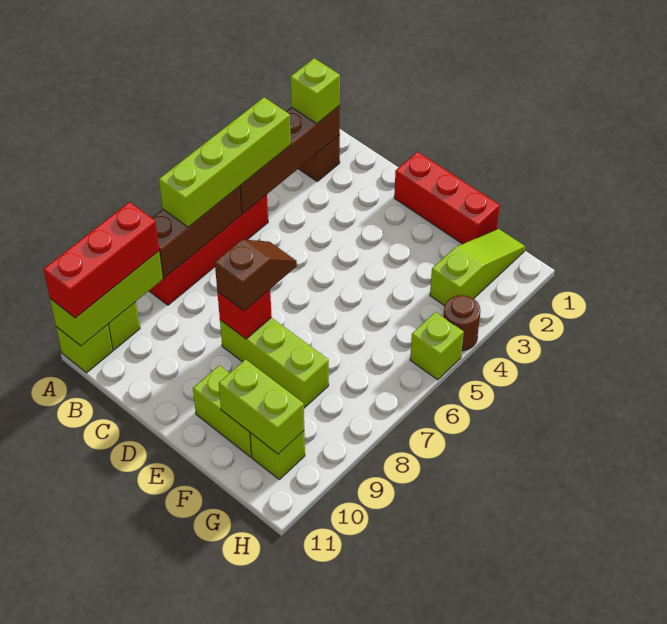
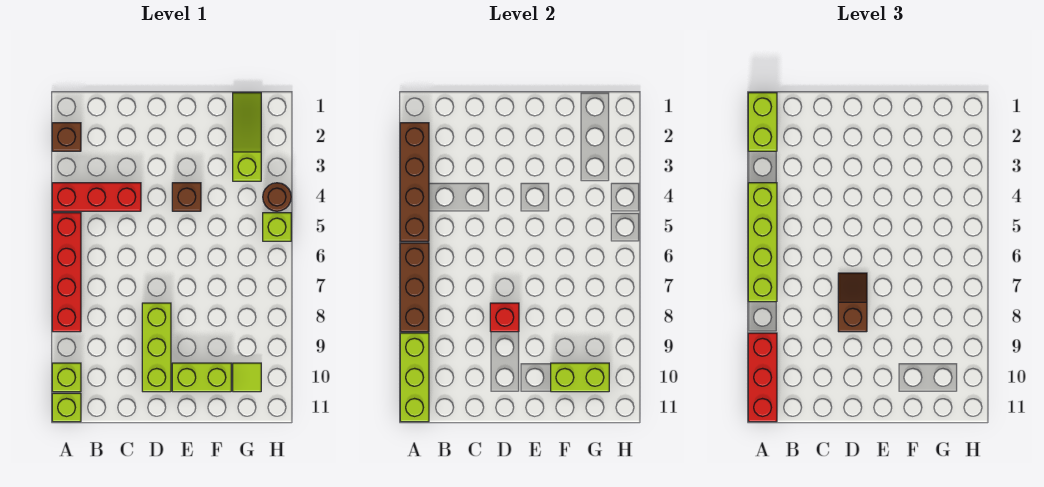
lime 1x1 brick [290,58,340,123] -> lime 1x2 brick [748,93,777,151]
red 1x3 brick [394,152,500,244] -> red 1x3 brick moved to [52,183,141,211]
lime 1x3 brick [220,318,329,408] -> lime 1x3 brick turned to [142,303,171,392]
none -> brown 1x1 brick [172,183,201,211]
lime 1x1 brick [250,431,305,479] -> lime 1x1 tile [233,363,261,392]

